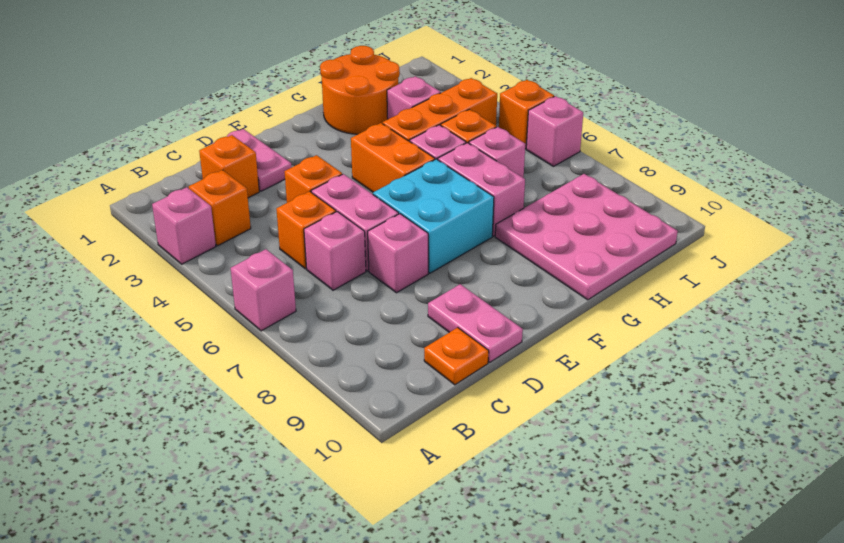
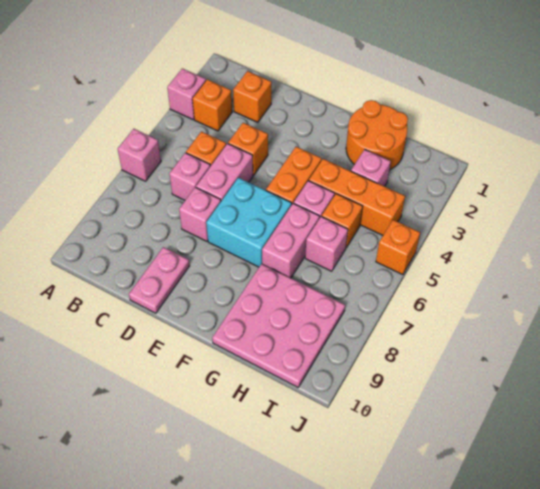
orange 1x1 plate [424,327,489,385] -> none
pink 1x2 plate [213,129,291,191] -> none
pink 1x1 brick [526,96,583,166] -> none

